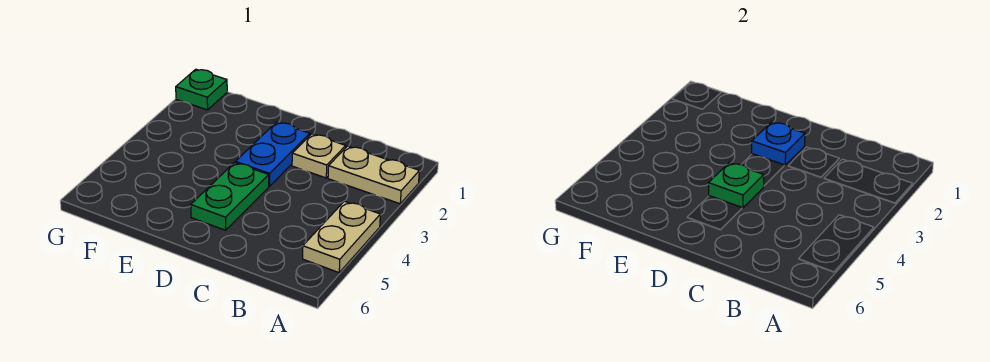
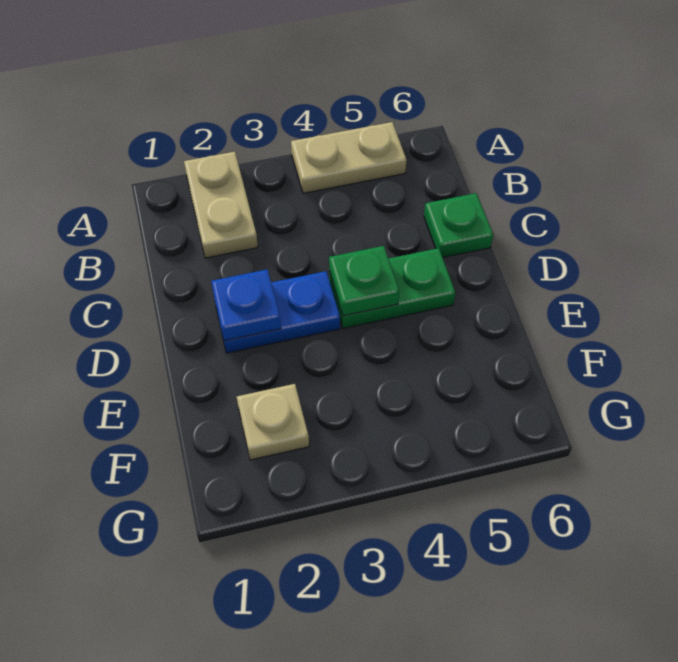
tan 1x1 plate [292,134,346,178] -> tan 1x1 plate moved to [237,384,309,460]
green 1x1 plate [176,69,227,110] -> green 1x1 plate moved to [424,193,493,258]

